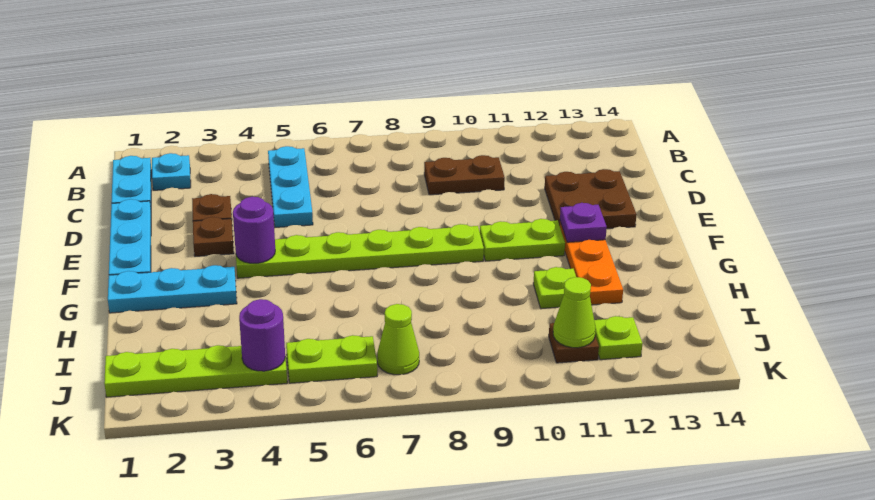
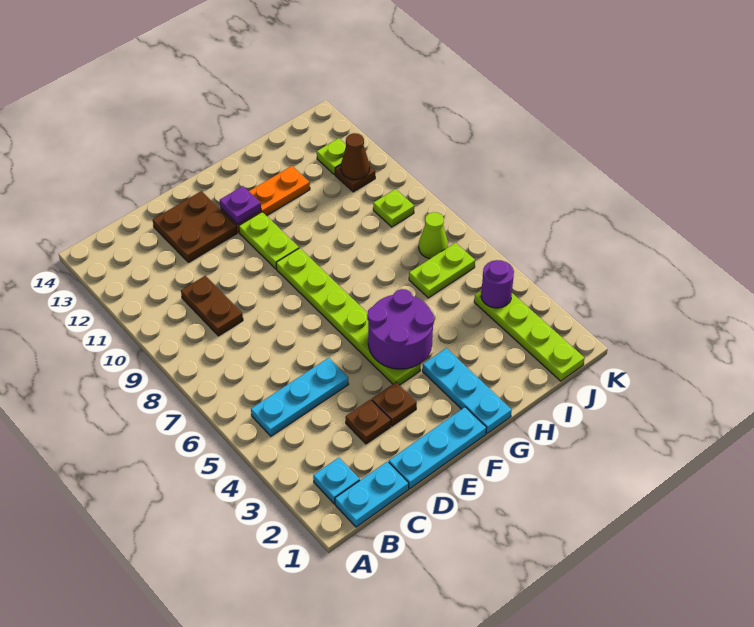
purple 1x1 round brick [233,197,275,263] -> purple 2x2 round brick [367,289,434,369]
lime 1x1 plate [533,267,576,309] -> lime 1x1 plate moved to [373,189,414,227]
lime 1x2 plate [286,335,377,383] -> lime 1x2 plate turned to [409,243,475,298]
lime 1x1 cone [553,277,596,348] -> brown 1x1 cone [341,133,370,180]

